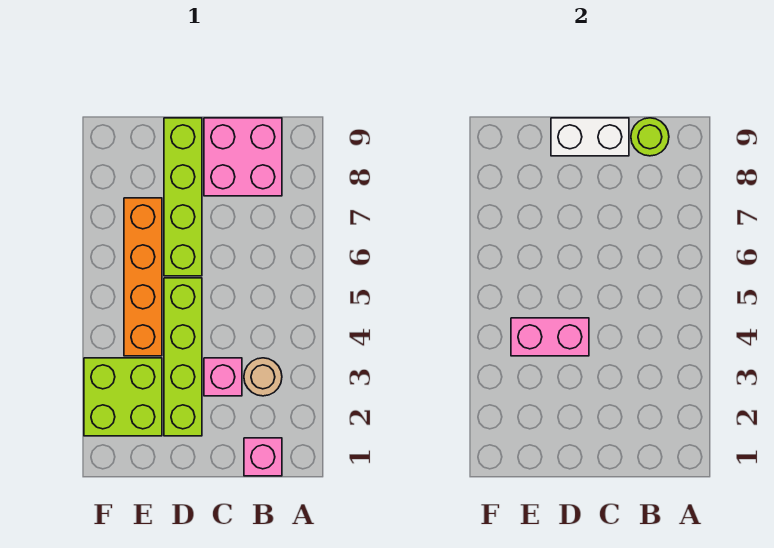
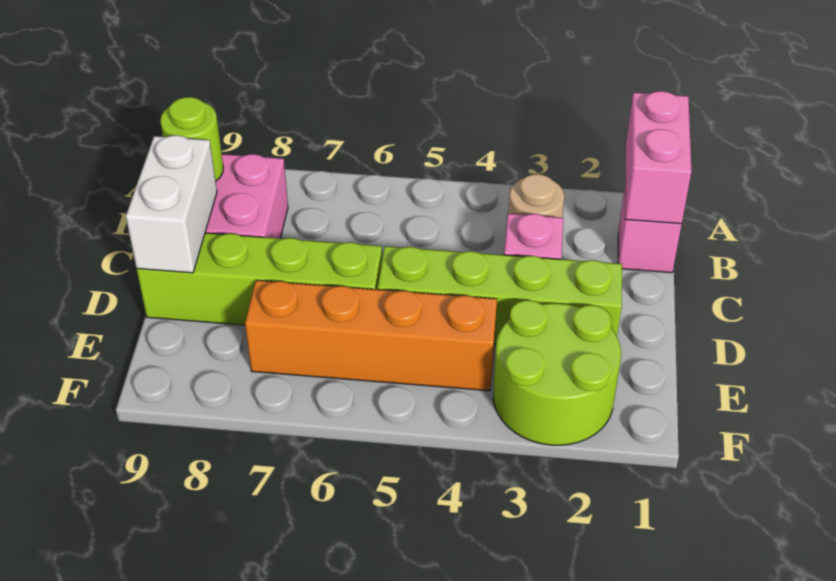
pink 1x2 brick [511,318,589,356] -> pink 1x2 brick moved to [625,91,691,224]
lime 2x2 brick [84,358,162,436] -> lime 2x2 round brick [493,300,621,445]

